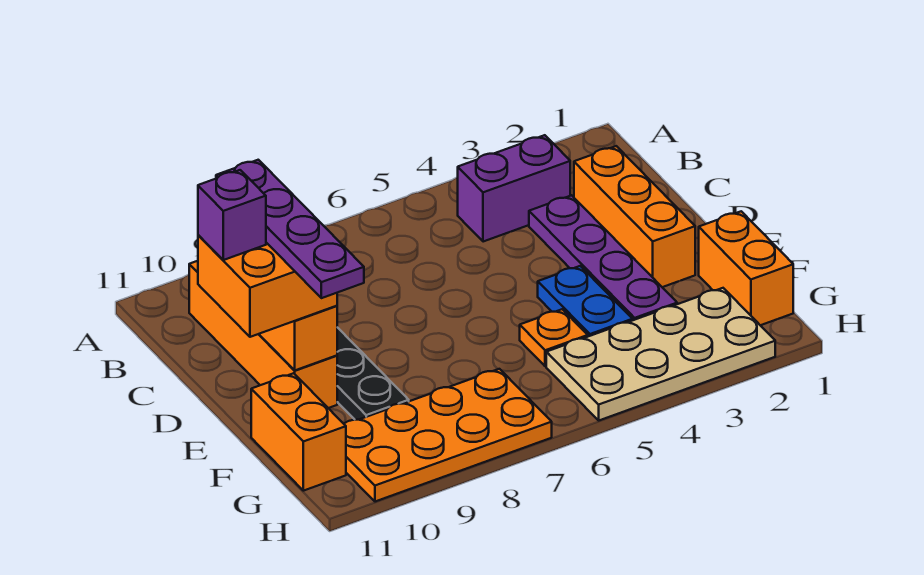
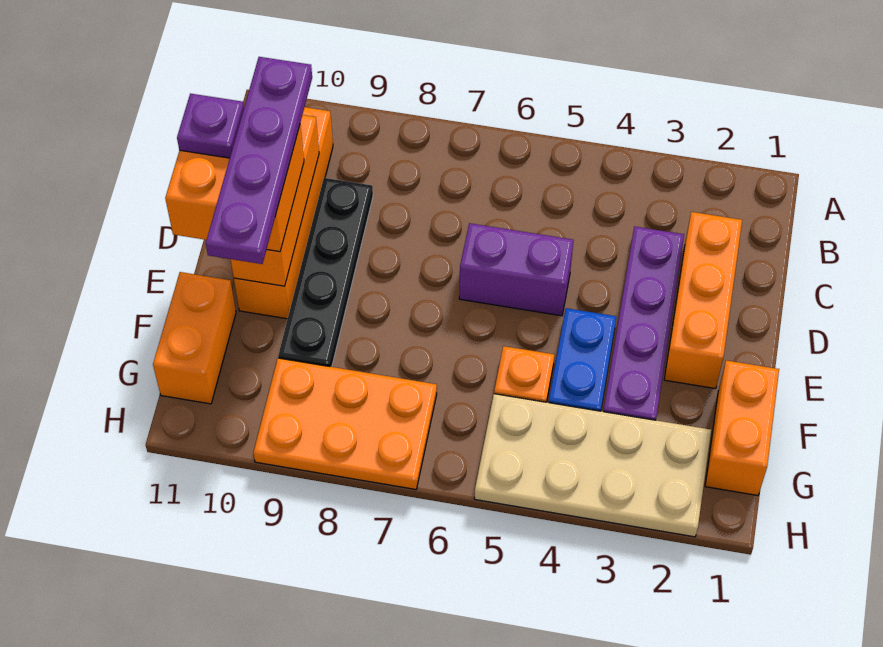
purple 1x2 brick [458,135,570,242] -> purple 1x2 brick moved to [459,223,574,316]
purple 1x1 brick [198,170,266,260] -> purple 1x1 plate [177,94,244,158]
orange 2x4 plate [344,369,552,502] -> orange 2x3 plate [253,358,437,489]

